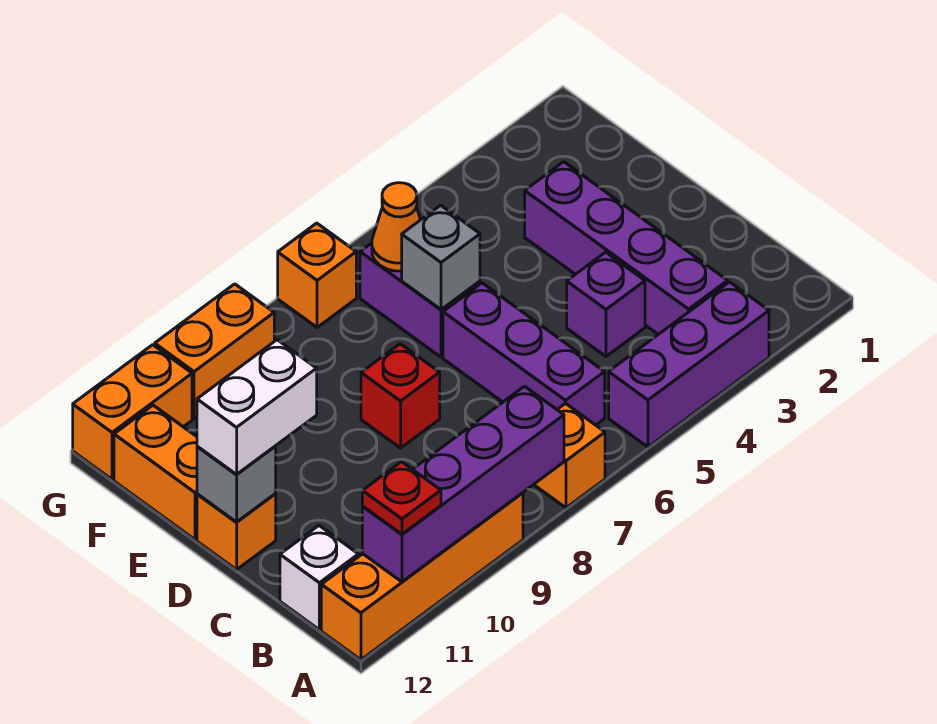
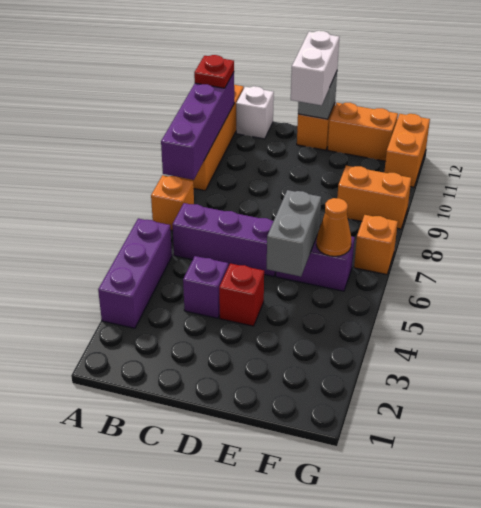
purple 1x4 brick [525,162,728,334] -> none
red 1x1 brick [361,344,440,448] -> red 1x1 brick moved to [219,263,264,326]
grey 1x1 brick [402,205,480,310] -> grey 1x2 brick [267,190,321,276]
orange 1x2 brick [155,284,274,419] -> orange 1x2 brick turned to [337,166,411,229]

